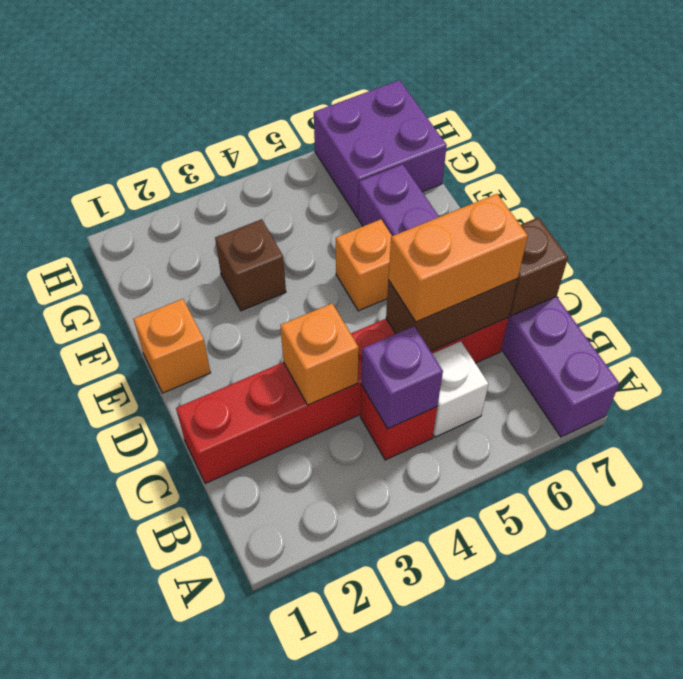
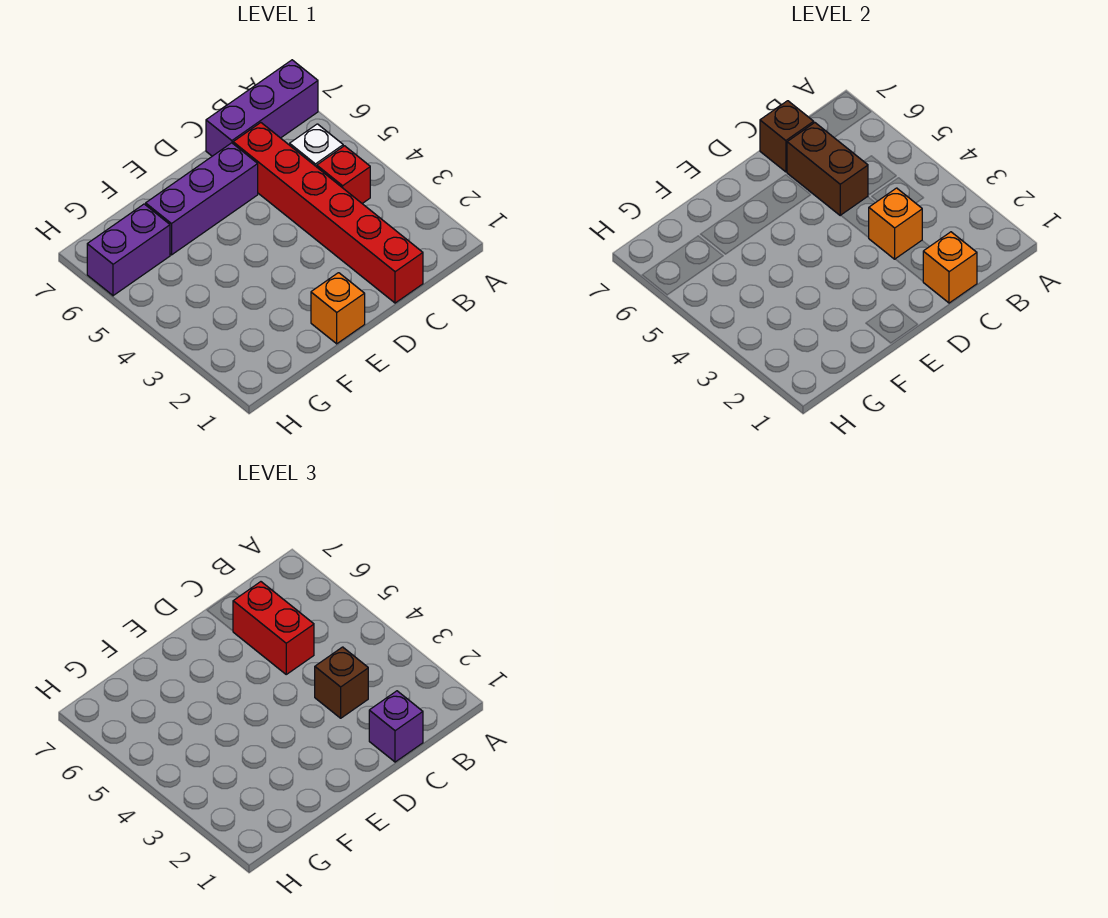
purple 1x1 brick [362,326,443,429] -> purple 1x1 brick moved to [369,691,423,762]
orange 1x2 brick [389,194,528,322] -> red 1x2 brick [233,582,314,674]
orange 1x1 brick [336,219,392,311] -> orange 1x1 brick moved to [923,232,977,303]
brown 1x1 brick [215,219,286,311] -> brown 1x1 brick moved to [315,647,368,718]
purple 2x2 brick [314,80,447,218] -> purple 1x2 brick [87,204,170,296]

